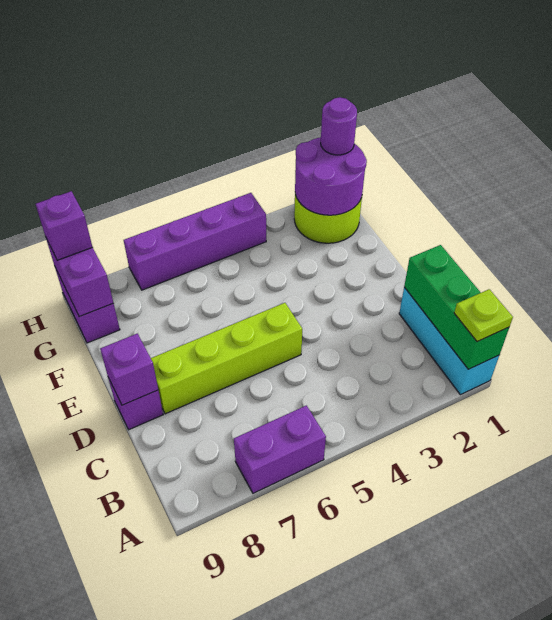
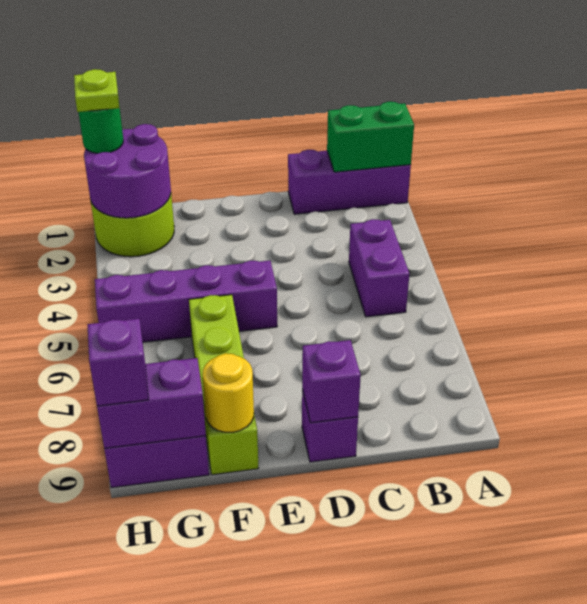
cyan 1x3 brick [399,287,499,395] -> purple 1x3 brick [288,150,411,214]
green 1x3 brick [404,245,509,369] -> green 1x2 brick [327,102,414,172]
lime 1x1 plate [454,289,513,342] -> lime 1x1 plate moved to [74,69,119,112]
purple 1x2 brick [234,406,326,493] -> purple 1x2 brick moved to [349,219,409,317]
lime 1x4 brick [151,303,302,414] -> lime 1x4 brick moved to [189,295,258,475]
none -> yellow 1x1 round brick [203,353,254,432]
purple 1x1 round brick [321,97,357,155] -> green 1x1 round brick [79,107,123,153]
purple 1x4 brick [124,193,266,290] -> purple 1x4 brick turned to [95,261,277,342]

